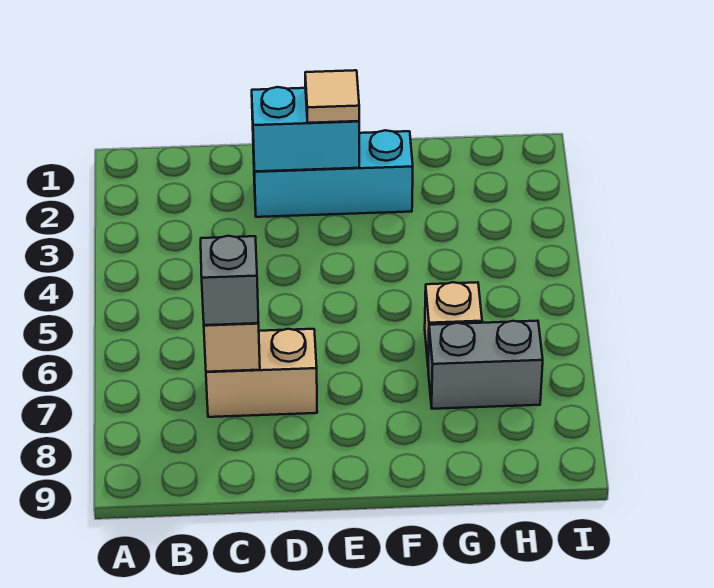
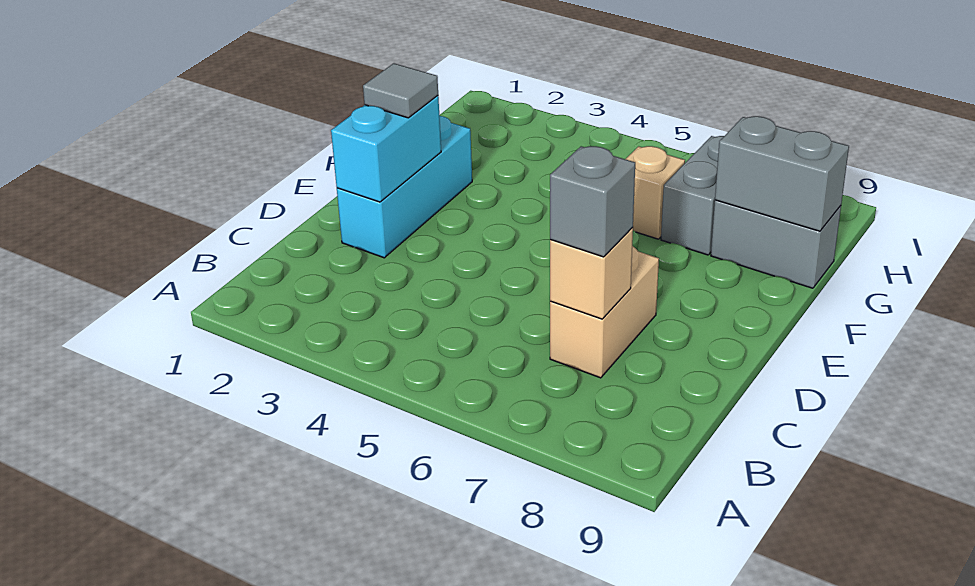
tan 1x1 tile [305,70,359,123] -> grey 1x1 tile [363,63,438,118]
none -> grey 1x2 brick [711,200,841,288]
none -> grey 1x2 brick [715,116,849,231]

